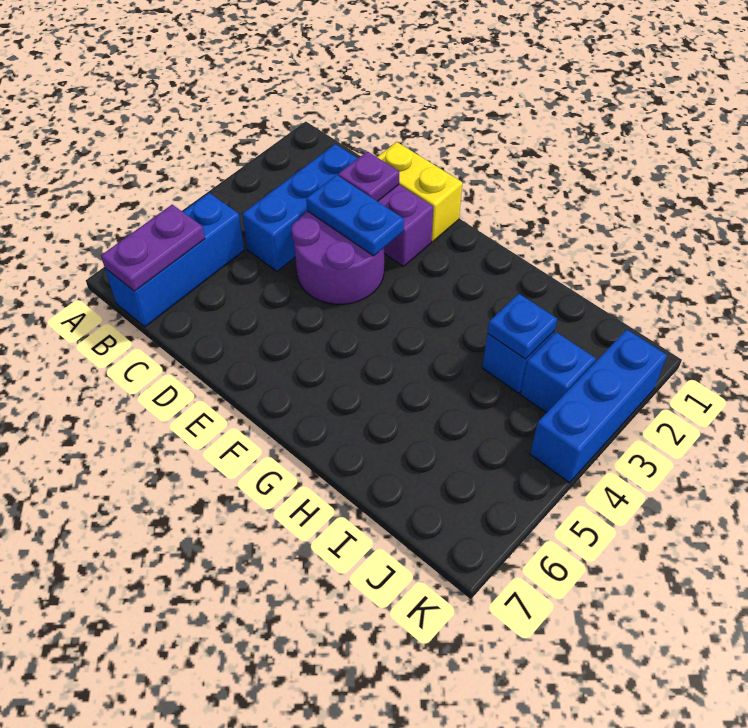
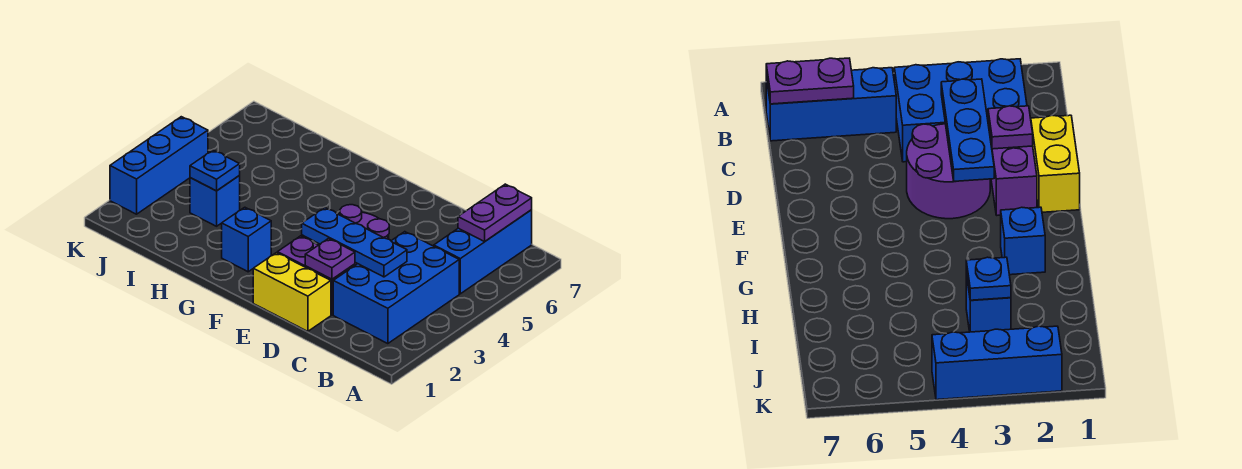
blue 1x3 brick [242,144,358,271] -> blue 2x3 brick [333,232,459,344]
blue 1x2 plate [306,175,404,256] -> blue 1x3 plate [302,208,407,277]
blue 1x1 brick [521,332,596,413] -> blue 1x1 brick moved to [222,207,271,272]

